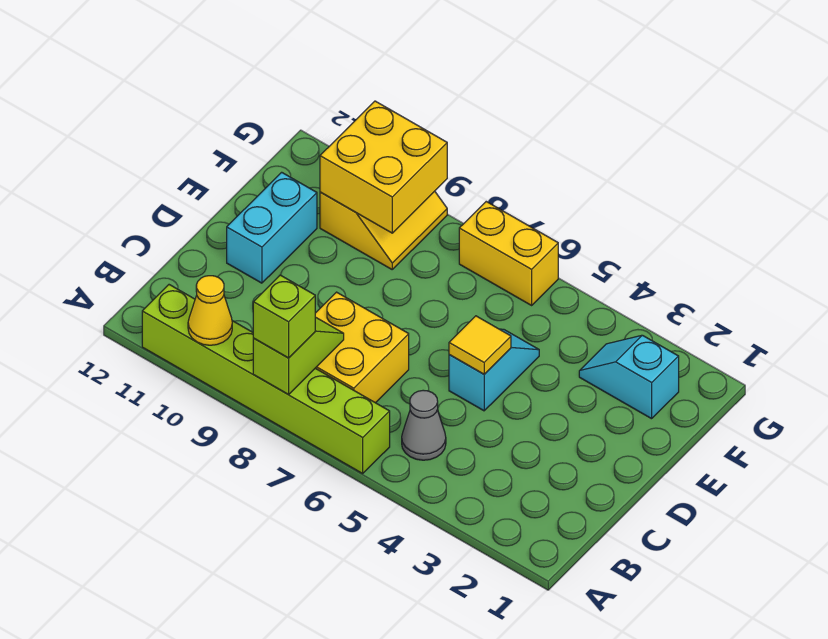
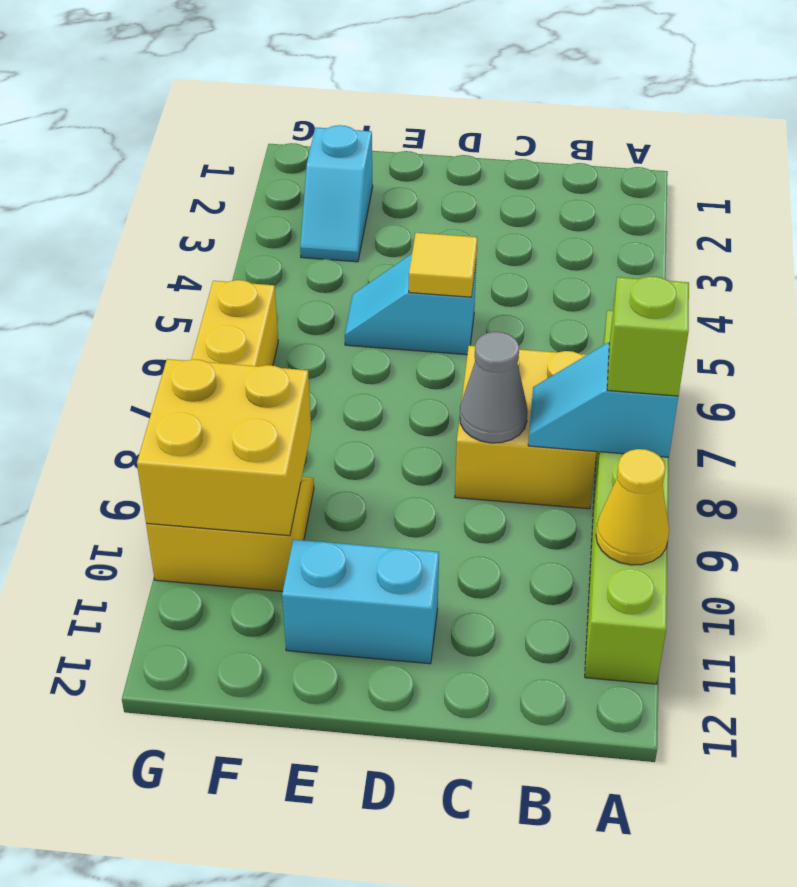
lime 1x2 slope [253,317,344,395] -> cyan 1x2 slope [528,343,678,457]
grey 1x1 cone [402,390,446,460] -> grey 1x1 cone moved to [460,332,528,443]

